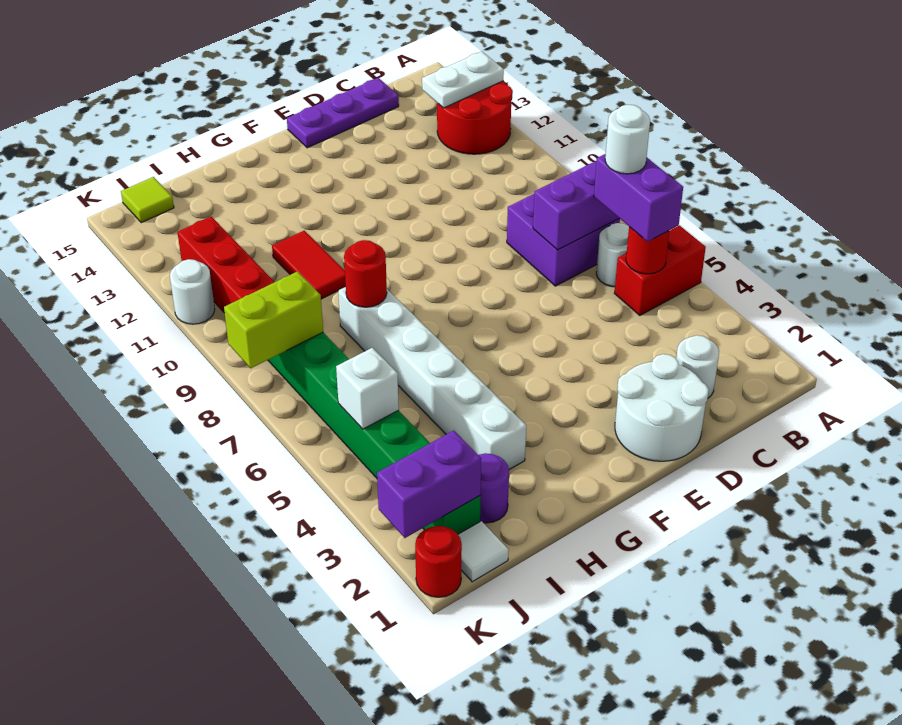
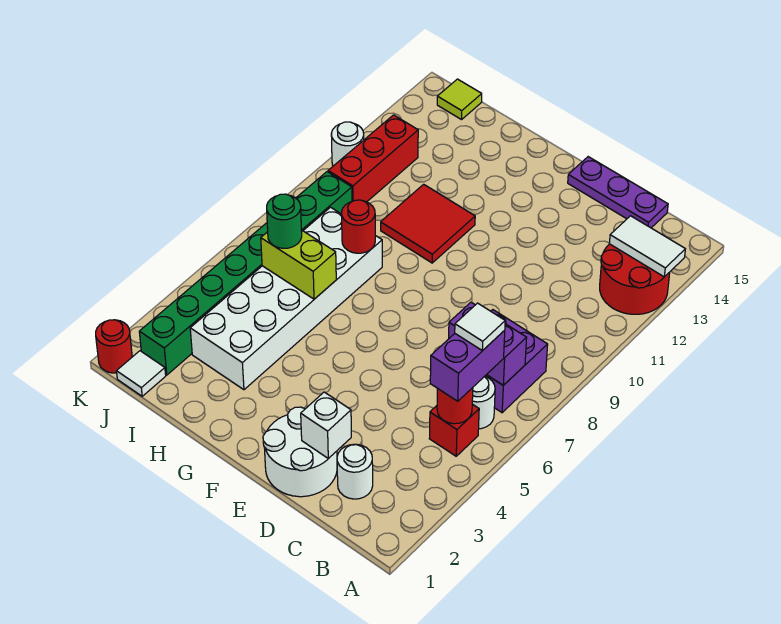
red 1x2 brick [614,225,706,315] -> red 1x1 brick [429,404,479,456]
white 1x2 plate [422,51,504,108] -> white 1x2 tile [609,216,685,277]
white 1x1 round brick [605,105,650,174] -> white 1x1 tile [455,303,505,351]
white 1x6 brick [338,287,526,470] -> white 2x6 brick [190,207,382,390]
red 1x2 tile [272,231,346,299] -> red 2x2 tile [381,184,475,263]
purple 1x1 round brick [479,453,509,523] -> none
none -> green 1x1 round brick [267,194,302,248]
purple 1x2 brick [377,431,481,538] -> none
white 1x1 brick [336,348,399,429] -> white 1x1 brick moved to [301,392,351,459]
lime 1x2 brick [224,271,323,368] -> lime 1x2 brick moved to [261,230,336,299]

